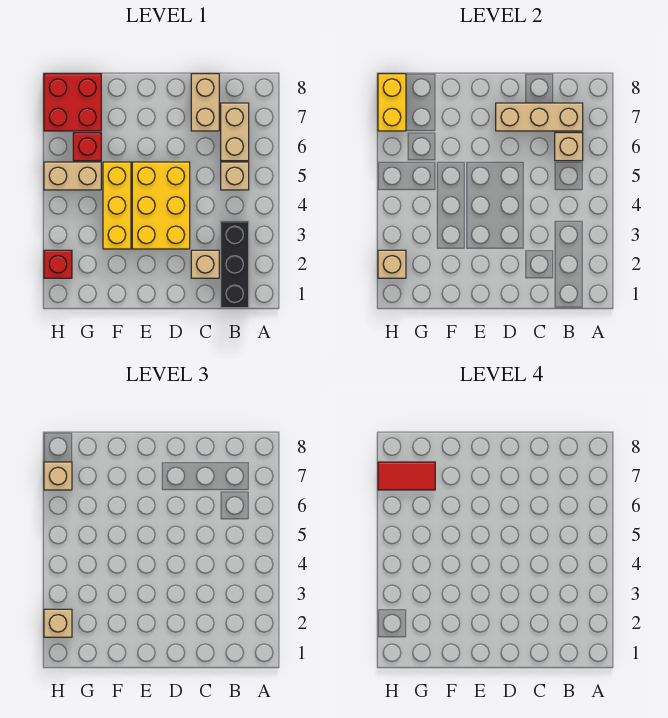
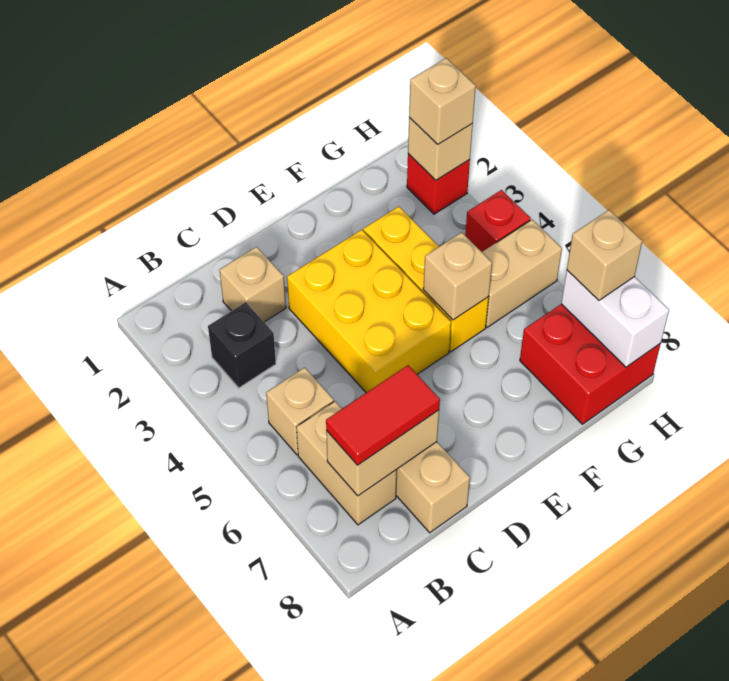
black 1x3 brick [221,221,249,308] -> black 1x1 brick [208,302,276,388]
tan 1x1 brick [555,133,583,161] -> tan 1x1 brick moved to [423,232,492,320]
tan 1x3 brick [496,103,583,131] -> tan 1x2 brick [326,410,439,496]
red 1x1 brick [73,133,101,161] -> red 1x1 brick moved to [465,190,531,252]
red 1x2 tile [378,462,435,490] -> red 1x2 tile moved to [326,365,440,465]
yellow 1x2 brick [378,74,406,131] -> white 1x2 brick [561,270,669,367]

